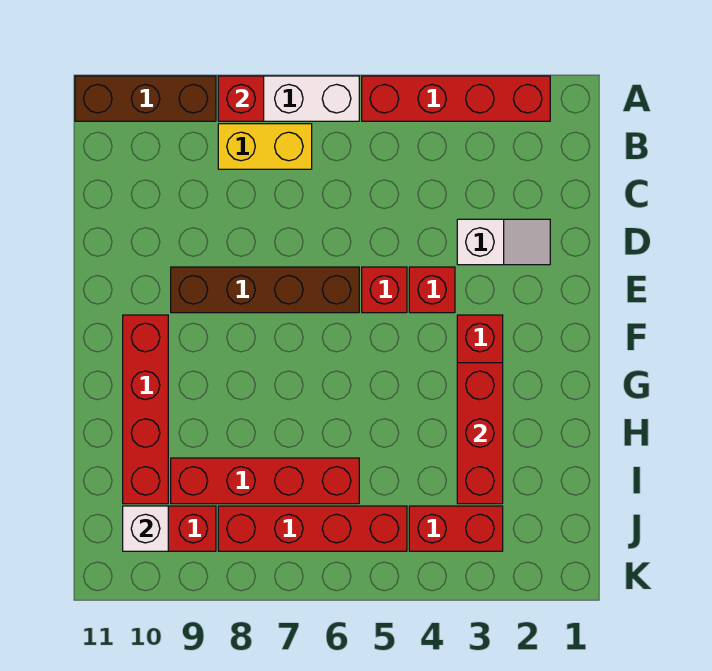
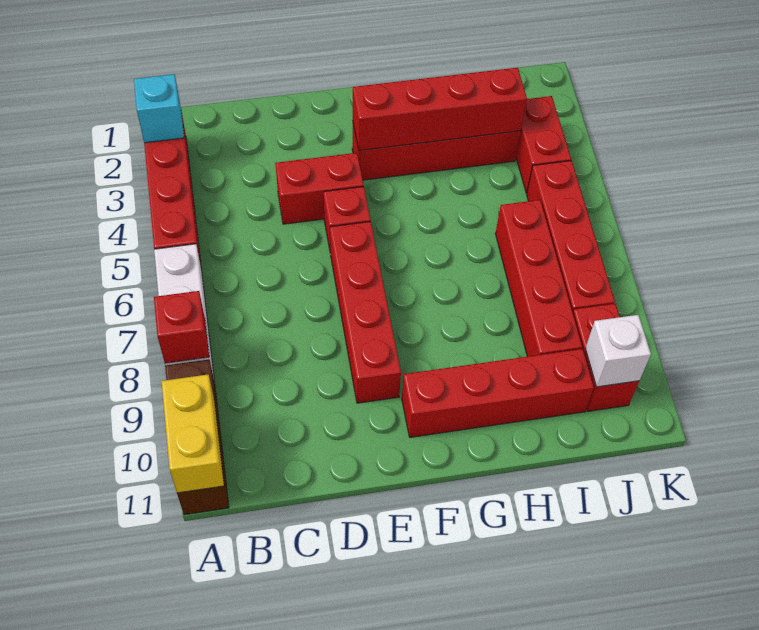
none -> cyan 1x1 brick [134,74,184,143]
yellow 1x2 brick [218,124,312,169] -> yellow 1x2 brick moved to [162,374,224,493]
white 1x2 slope [457,219,550,265] -> none
red 1x1 brick [409,267,455,313] -> red 1x2 brick [275,153,364,224]
brown 1x4 brick [171,267,359,313] -> red 1x4 brick [330,222,401,403]
red 1x3 brick [457,363,503,504] -> red 1x4 brick [353,68,527,151]

